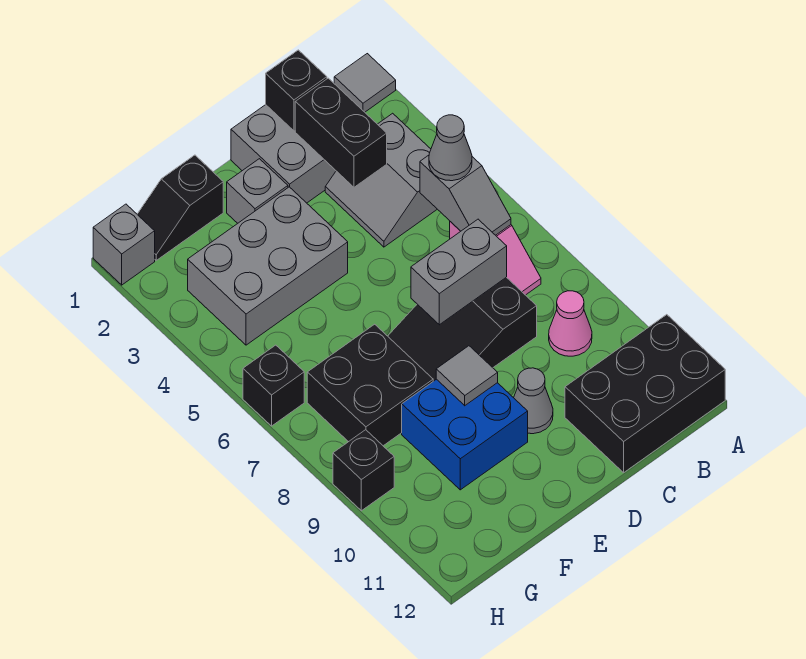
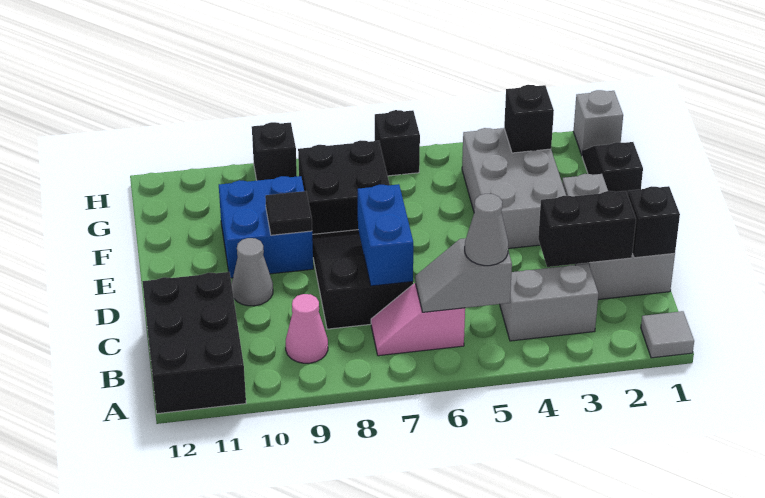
grey 1x2 brick [411,219,507,325] -> blue 1x2 brick [358,184,413,286]
grey 1x1 tile [436,346,498,406] -> black 1x1 tile [265,191,312,235]
none -> black 1x1 brick [504,85,554,153]

